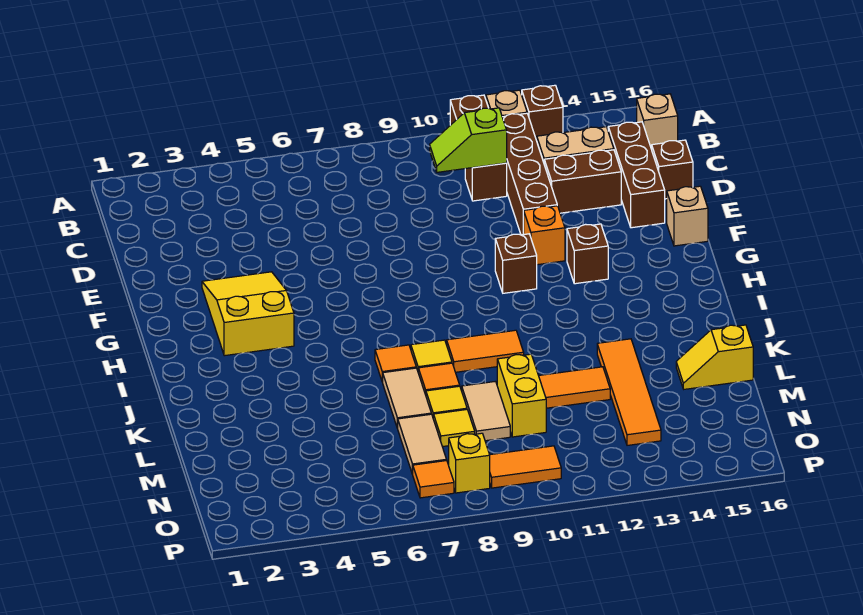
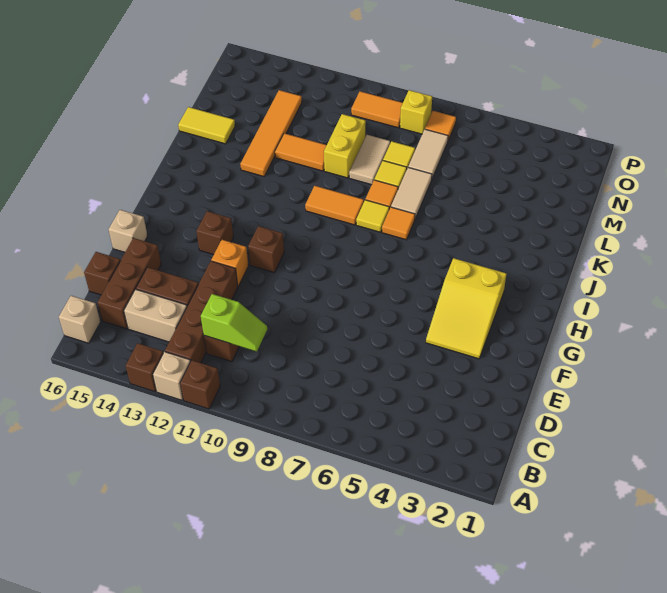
yellow 1x2 slope [676,325,753,389] -> yellow 1x2 tile [178,107,235,144]

